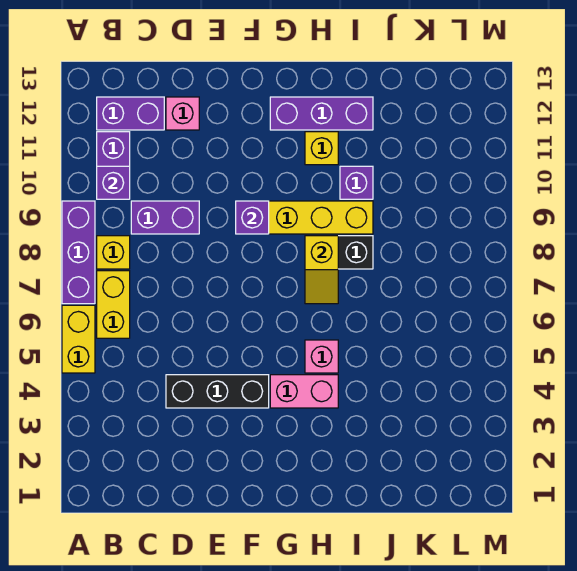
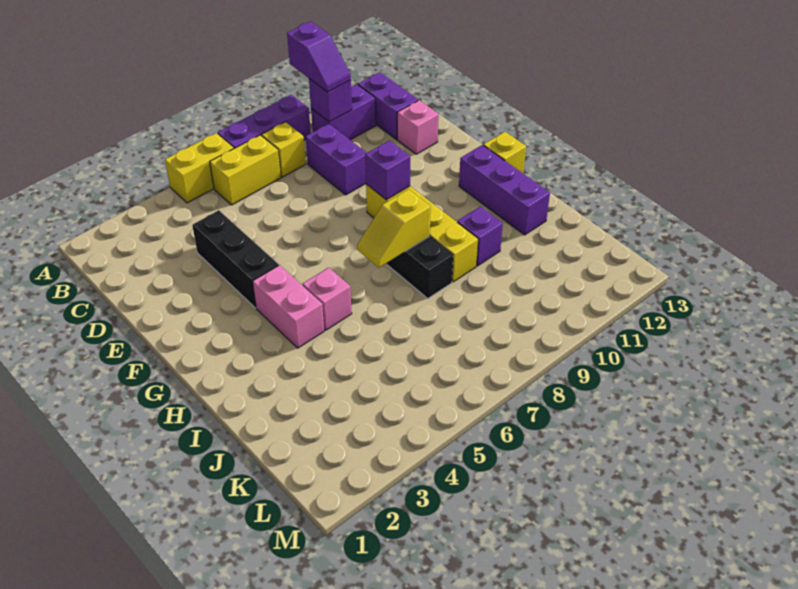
none -> purple 1x2 slope [287,22,351,92]
yellow 1x1 brick [305,132,338,165] -> yellow 1x1 brick moved to [483,132,526,173]

